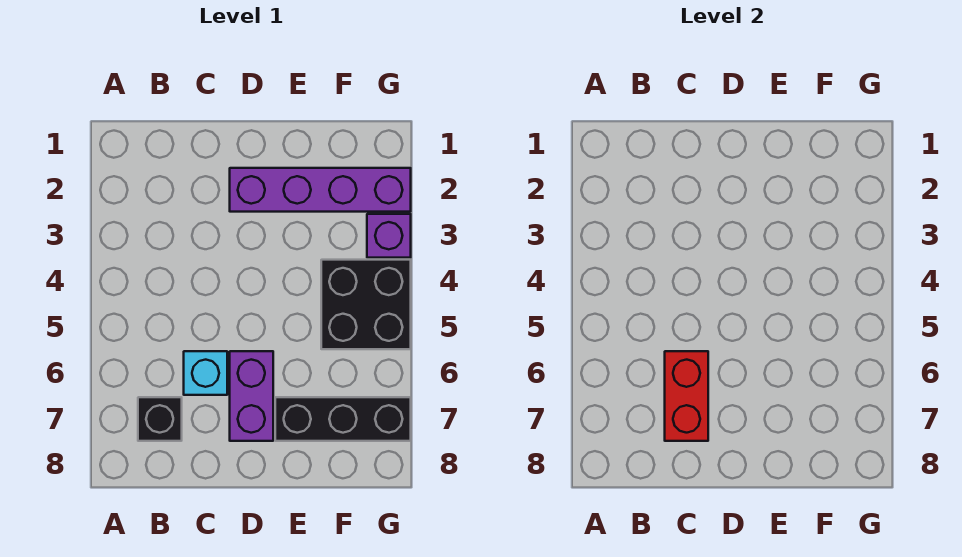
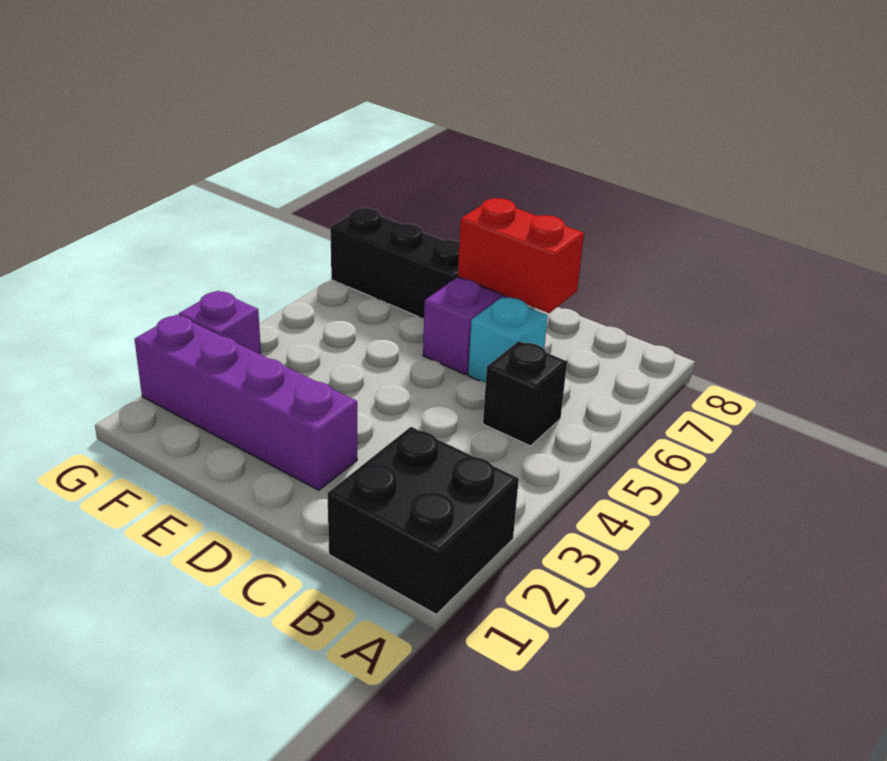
black 1x1 brick [138,397,182,441] -> black 1x1 brick moved to [483,341,567,446]
red 1x2 brick [665,351,708,441] -> red 1x2 brick turned to [458,198,584,313]
black 2x2 brick [321,260,411,349] -> black 2x2 brick moved to [327,427,519,614]

